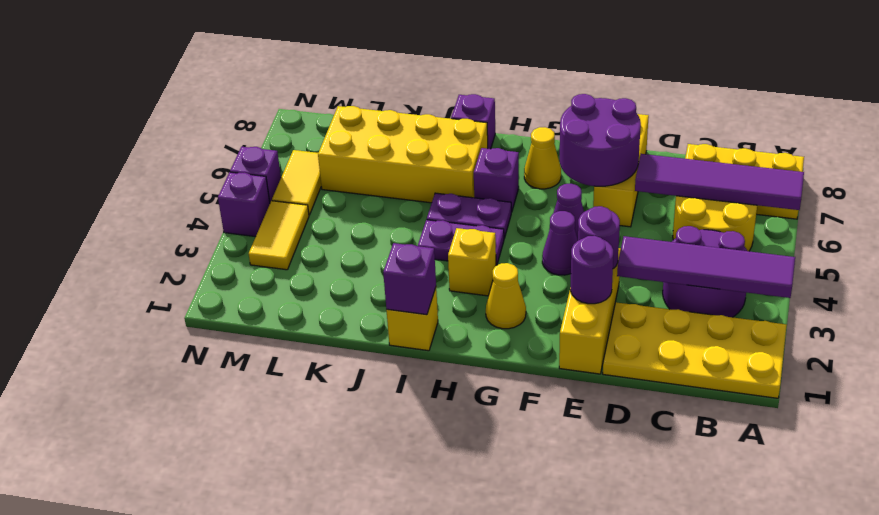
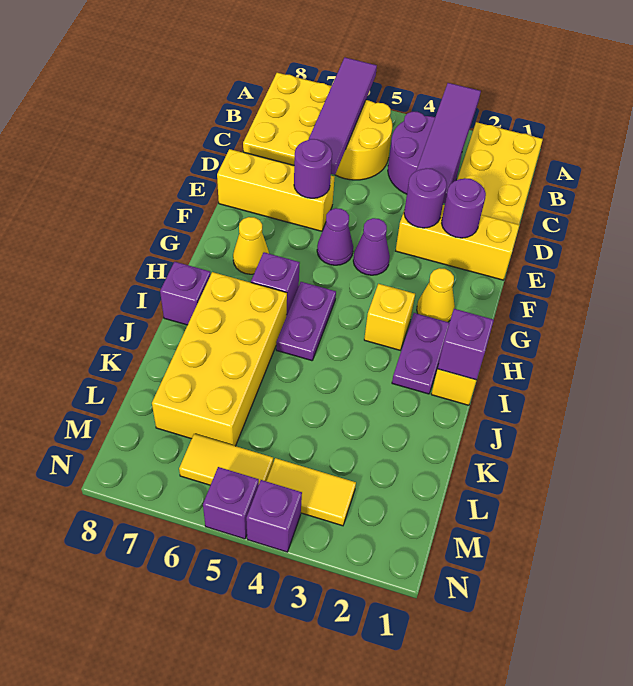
purple 2x2 round brick [560,94,641,186] -> purple 1x1 round brick [294,139,332,198]
purple 1x2 plate [418,220,504,265] -> purple 1x2 plate moved to [392,313,449,394]

